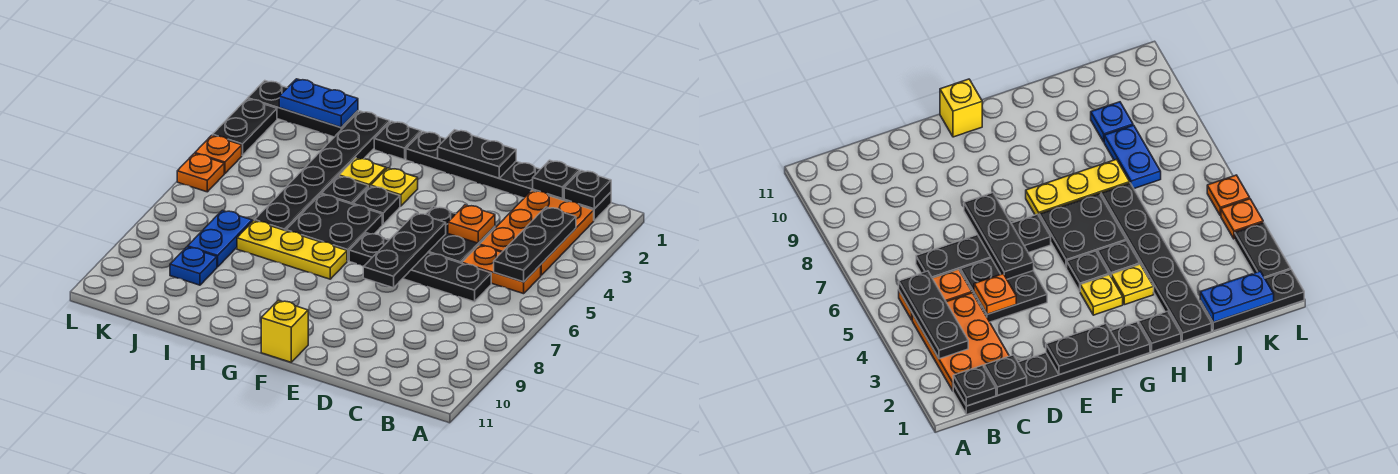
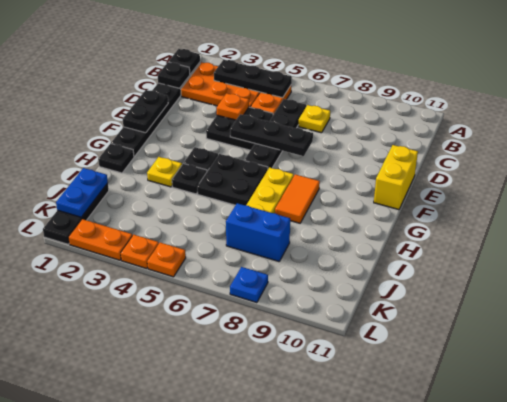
yellow 1x1 brick [261,301,308,362] -> yellow 1x2 brick [374,145,418,210]
yellow 1x1 plate [371,168,418,206] -> yellow 1x1 plate moved to [299,105,330,133]
none -> orange 1x2 tile [275,174,320,223]
black 1x6 plate [255,111,390,231] -> none
blue 1x2 plate [188,210,252,267] -> blue 1x2 brick [226,203,290,261]
blue 1x1 plate [170,247,217,285] -> blue 1x1 plate moved to [230,267,268,303]
black 1x2 plate [213,99,277,155] -> orange 1x2 plate [68,219,132,260]

